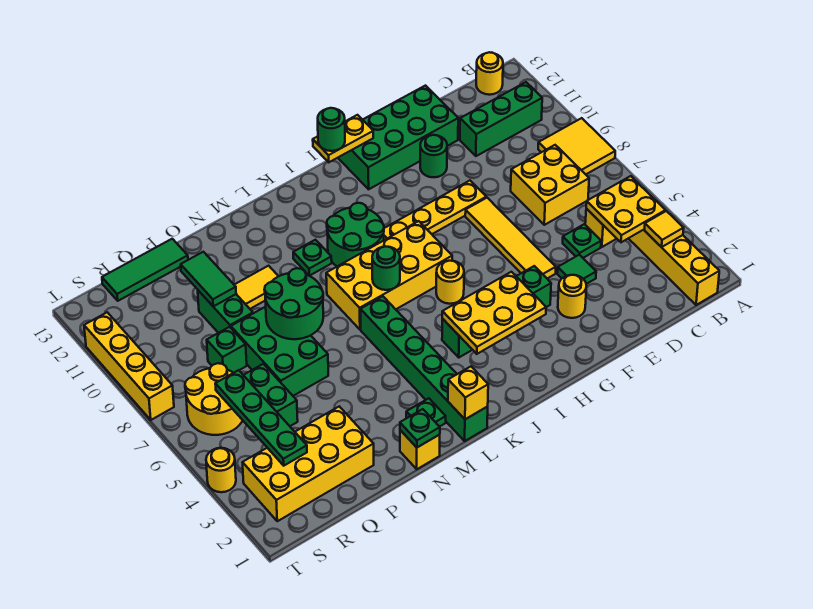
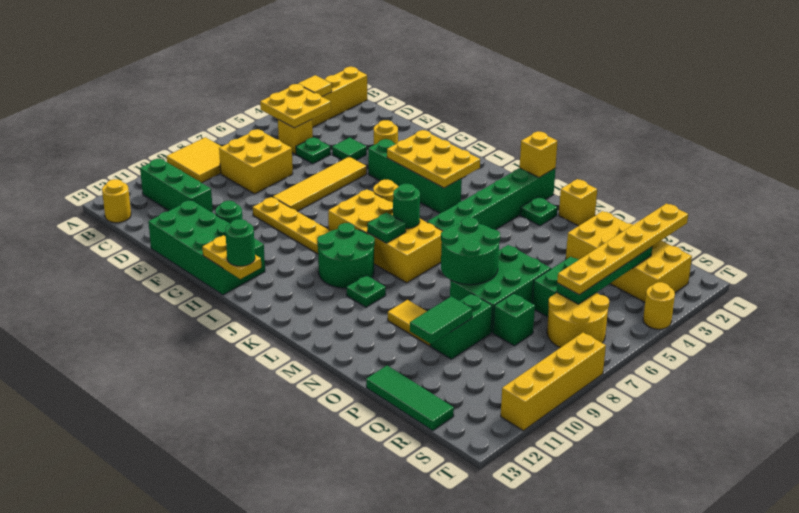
green 1x1 plate [400,409,440,447] -> green 1x1 plate moved to [367,213,406,243]
none -> yellow 1x6 plate [557,204,688,295]

